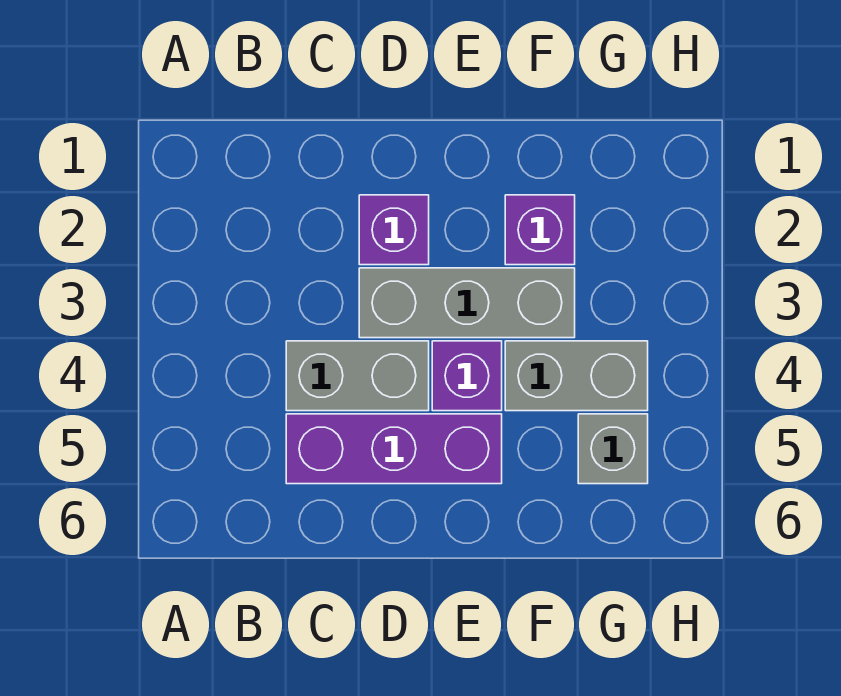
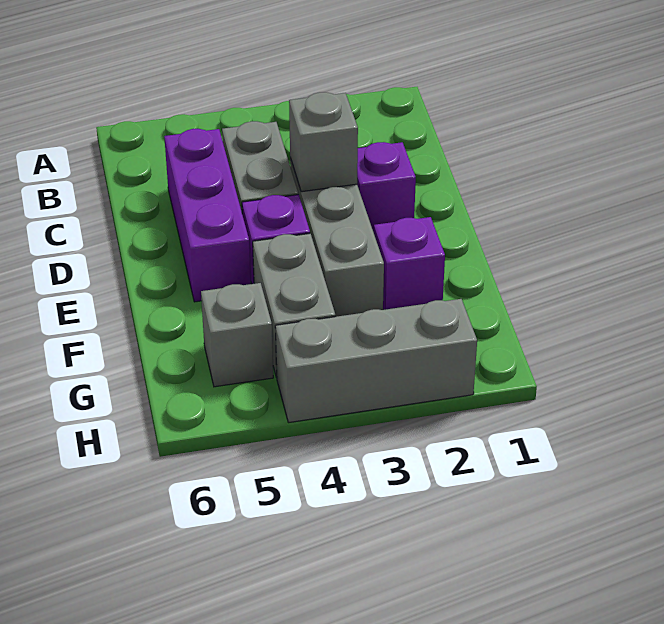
none -> grey 1x1 brick [289,92,358,192]
none -> grey 1x3 brick [275,299,477,423]

